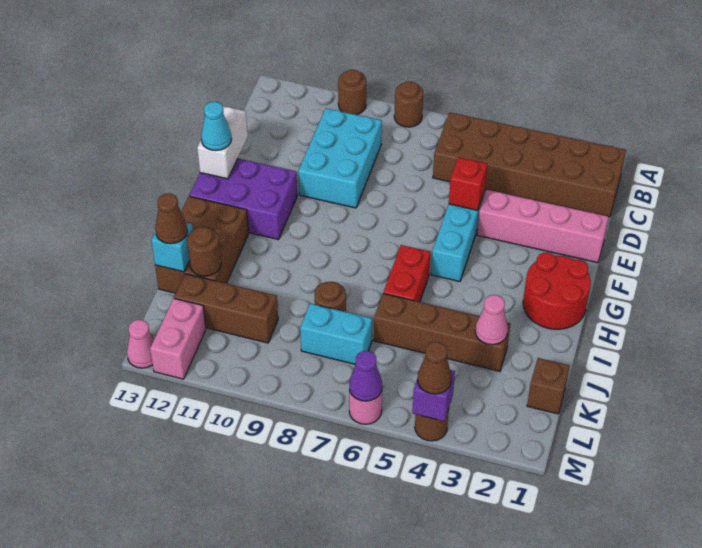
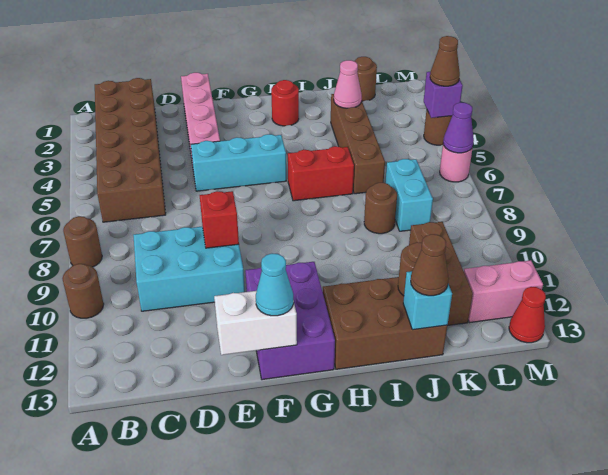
red 1x1 brick [449,157,487,210] -> red 1x1 brick moved to [200,191,239,248]
red 2x2 round brick [523,253,591,329] -> red 1x1 round brick [271,80,299,126]
brown 1x1 brick [527,358,569,414] -> brown 1x1 round brick [354,57,377,101]
pink 1x1 cone [127,320,154,368] -> red 1x1 cone [509,287,546,343]

